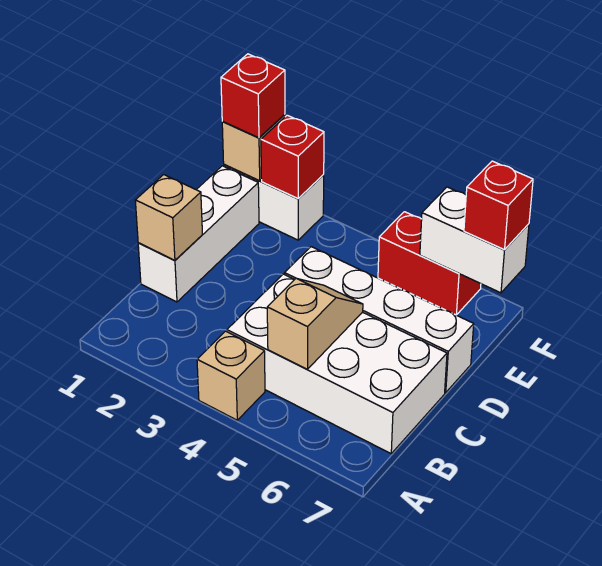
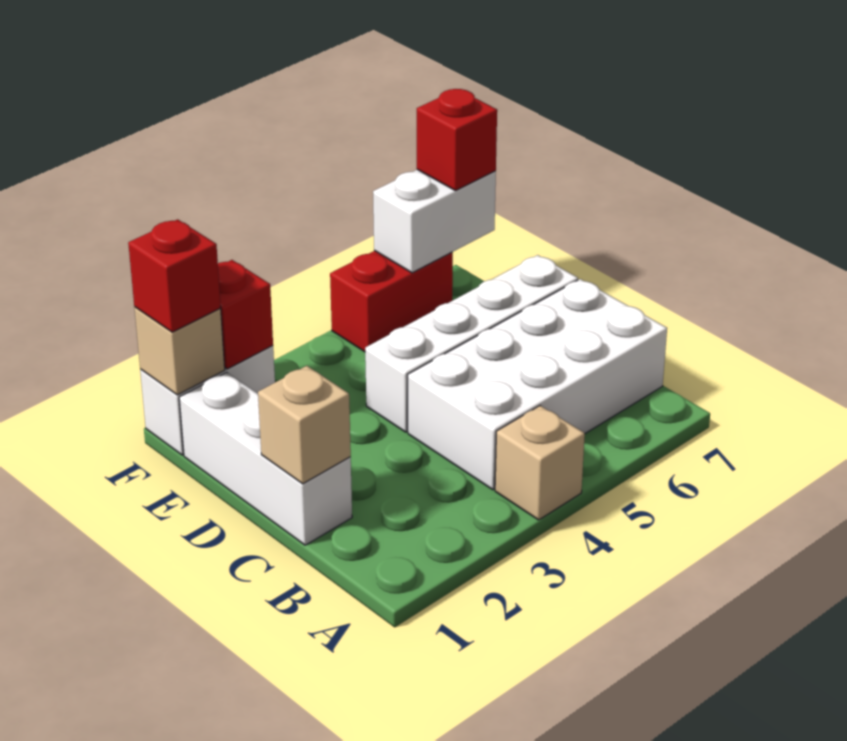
tan 1x2 slope [267,278,363,369] -> none

